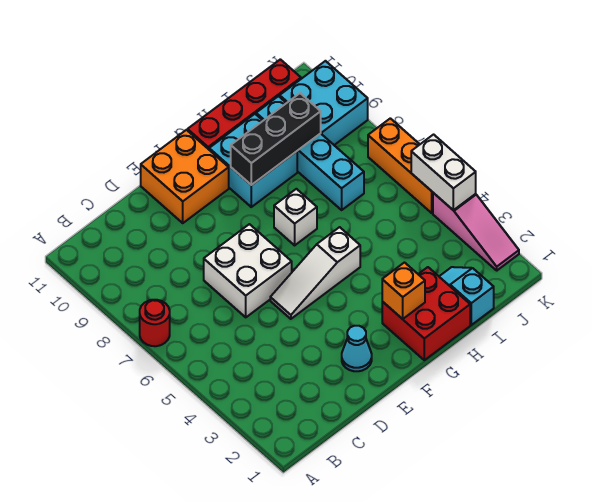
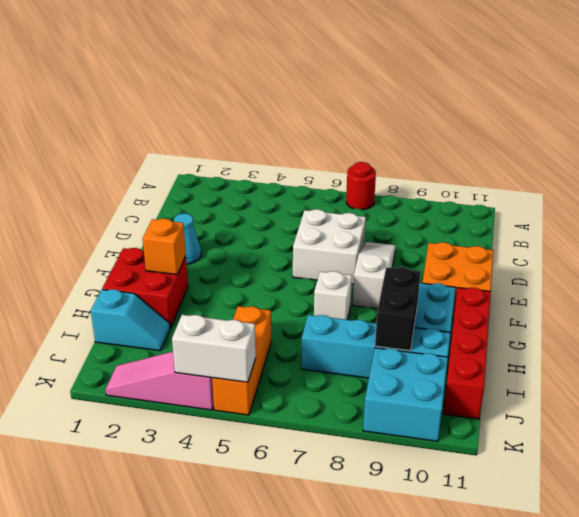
white 1x3 slope [270,227,360,319] -> white 1x3 slope moved to [353,242,396,309]
black 1x3 brick [231,93,321,185] -> black 1x2 brick [375,267,420,351]
orange 1x3 brick [368,118,433,213] -> orange 1x3 brick turned to [212,306,271,415]

